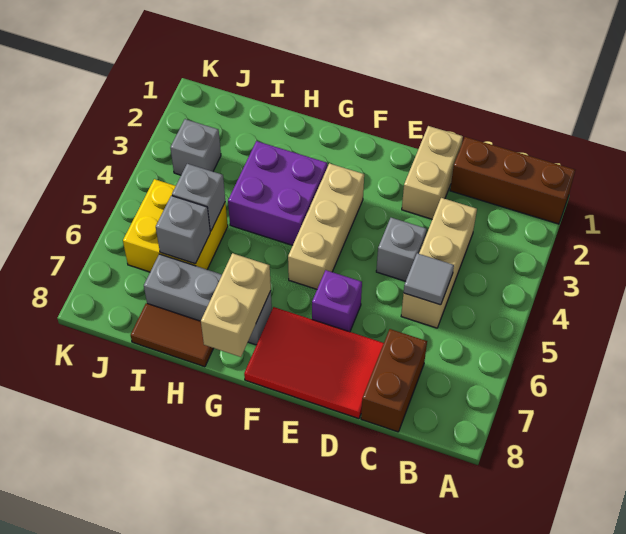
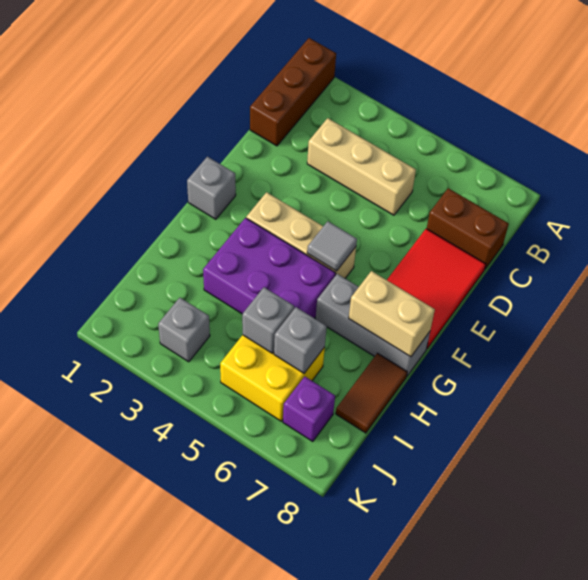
grey 1x1 tile [404,253,454,305] -> grey 1x1 tile moved to [307,221,357,271]
tan 1x2 brick [402,126,463,219] -> none
grey 1x1 brick [376,218,427,281] -> grey 1x1 brick moved to [187,157,236,219]
purple 1x1 brick [312,270,362,332] -> purple 1x1 brick moved to [283,377,335,442]
purple 2x2 brick [228,141,327,245] -> purple 2x3 brick [203,218,336,318]
grey 1x3 brick [144,254,272,345] -> grey 1x3 brick turned to [316,274,430,376]

